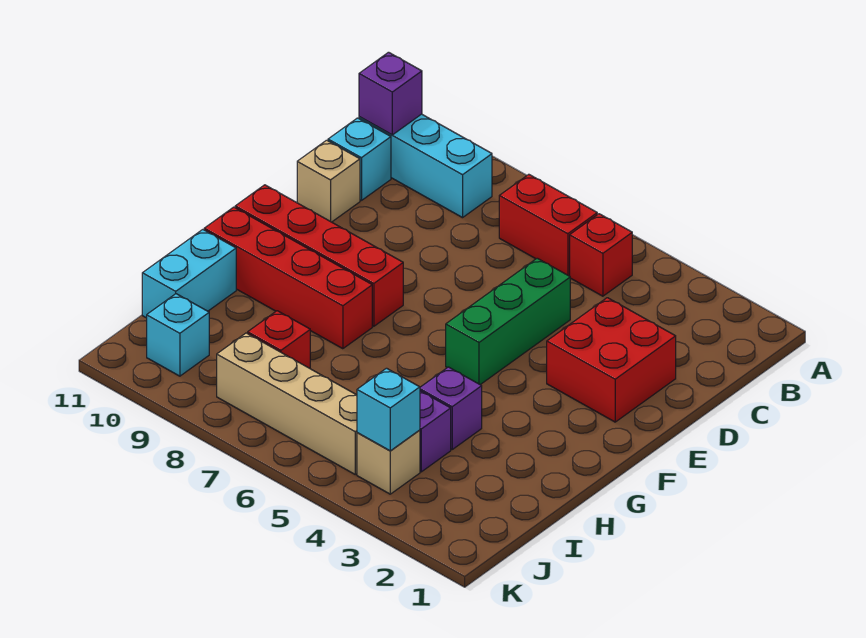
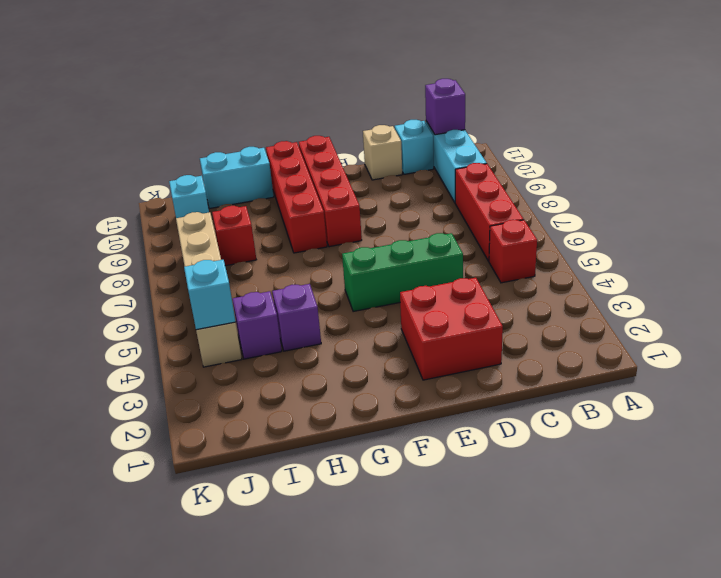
red 1x2 brick [499,174,597,276] -> red 1x3 brick [455,163,524,261]

